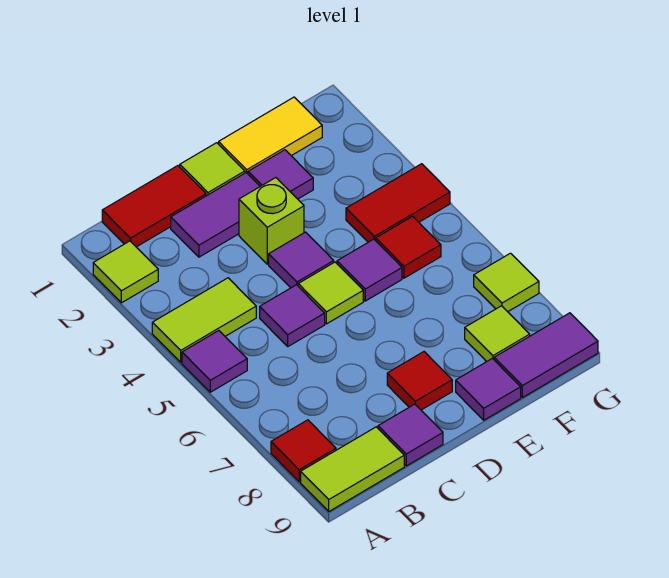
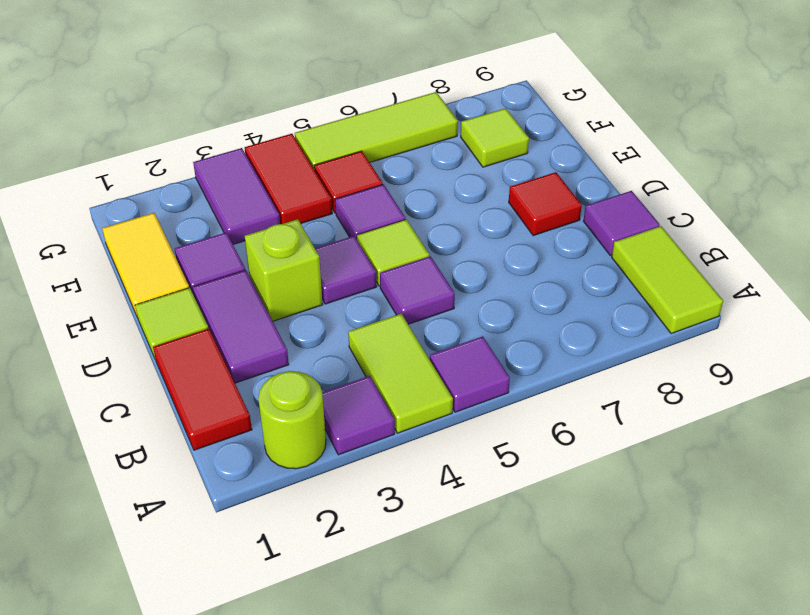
lime 1x1 tile [93,241,158,303] -> lime 1x1 round brick [258,371,326,469]
red 1x1 tile [271,420,336,482] -> none
purple 1x1 tile [456,359,521,420] -> purple 1x1 tile moved to [322,376,395,455]
purple 1x2 tile [494,313,598,398] -> purple 1x2 tile moved to [193,148,280,244]
lime 1x1 tile [474,253,539,312] -> lime 1x3 tile [295,92,458,170]

